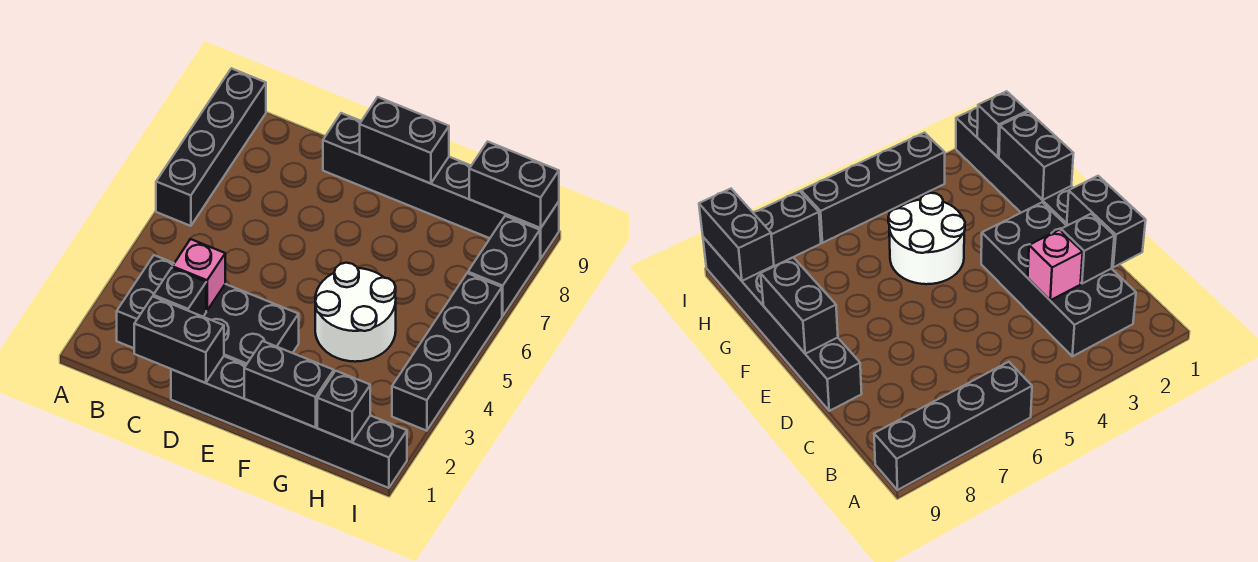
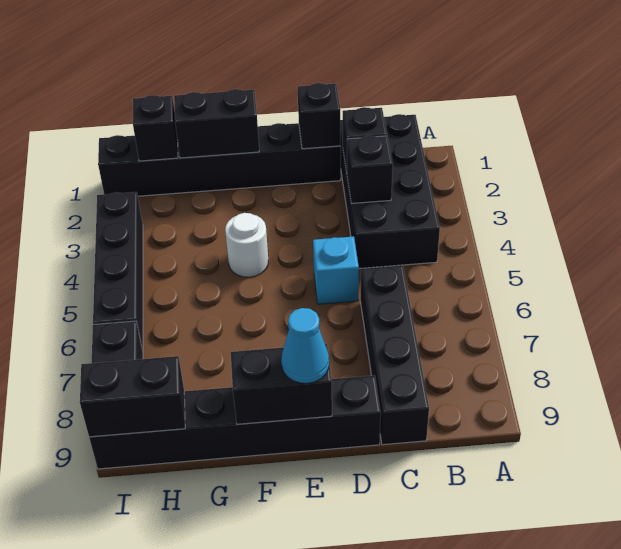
black 1x4 brick [156,68,266,226] -> black 1x4 brick moved to [361,265,429,445]
black 2x4 brick [117,255,299,365] -> black 2x4 brick turned to [340,114,440,269]
black 1x2 brick [134,296,224,383] -> black 1x1 brick [298,83,340,149]
pink 1x1 brick [172,239,225,311] -> black 1x1 brick [347,136,393,203]
none -> cyan 1x1 brick [313,236,359,304]
none -> cyan 1x1 cone [281,308,329,383]
white 2x2 round brick [315,263,396,362] -> white 1x1 round brick [225,213,268,277]

